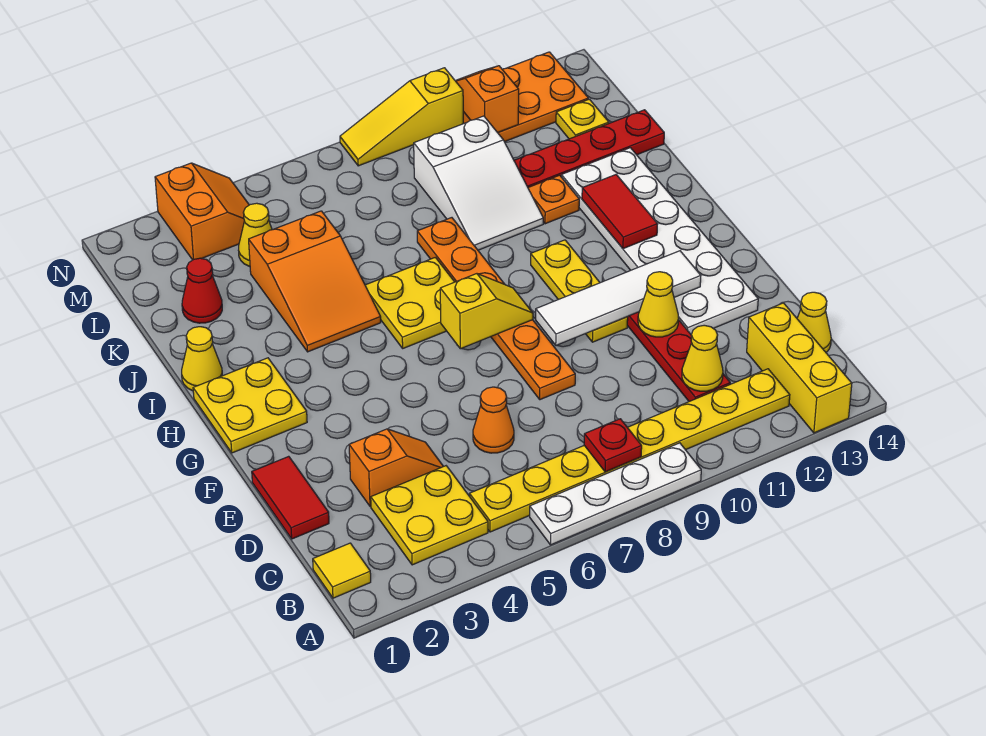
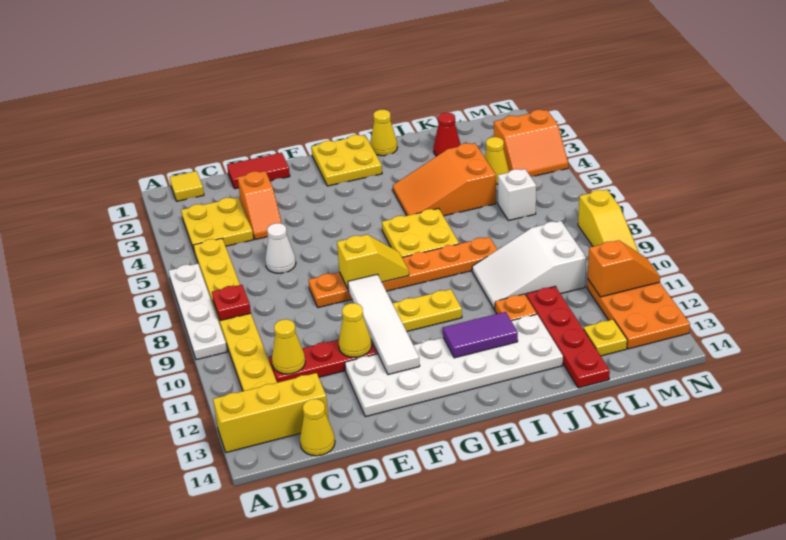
orange 1x1 cone [473,387,514,453] -> white 1x1 cone [265,223,296,273]
yellow 1x2 slope [440,274,533,349] -> yellow 1x2 slope turned to [337,235,409,290]
red 1x2 tile [582,175,658,249] -> purple 1x2 tile [443,312,518,358]
none -> white 1x1 brick [498,169,536,221]
yellow 1x3 slope [340,68,463,166] -> yellow 1x3 slope turned to [578,189,639,253]

